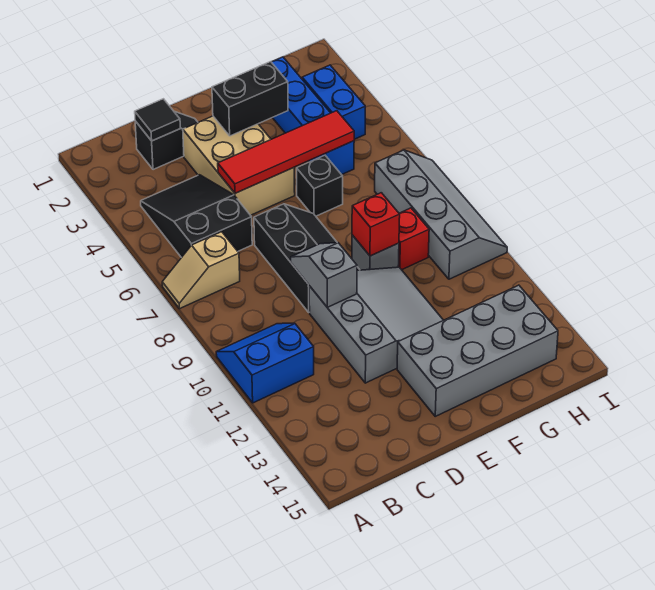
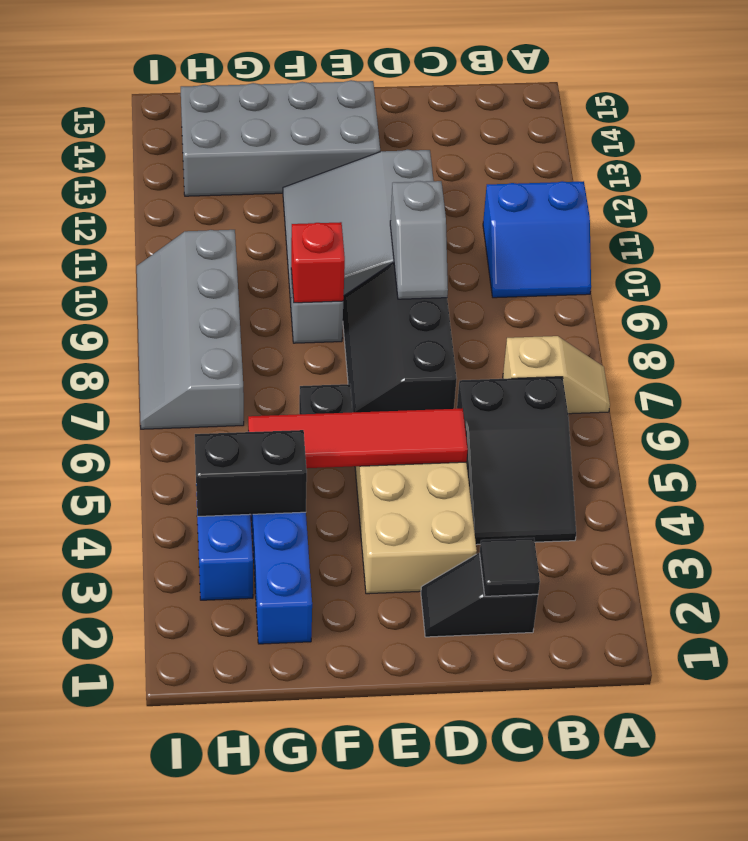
black 1x2 brick [212,62,288,136] -> black 1x2 brick moved to [195,430,307,517]
red 1x1 brick [398,208,429,270] -> none

